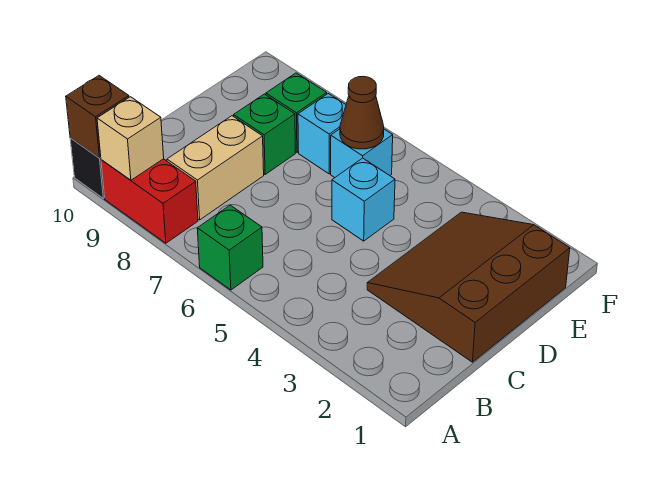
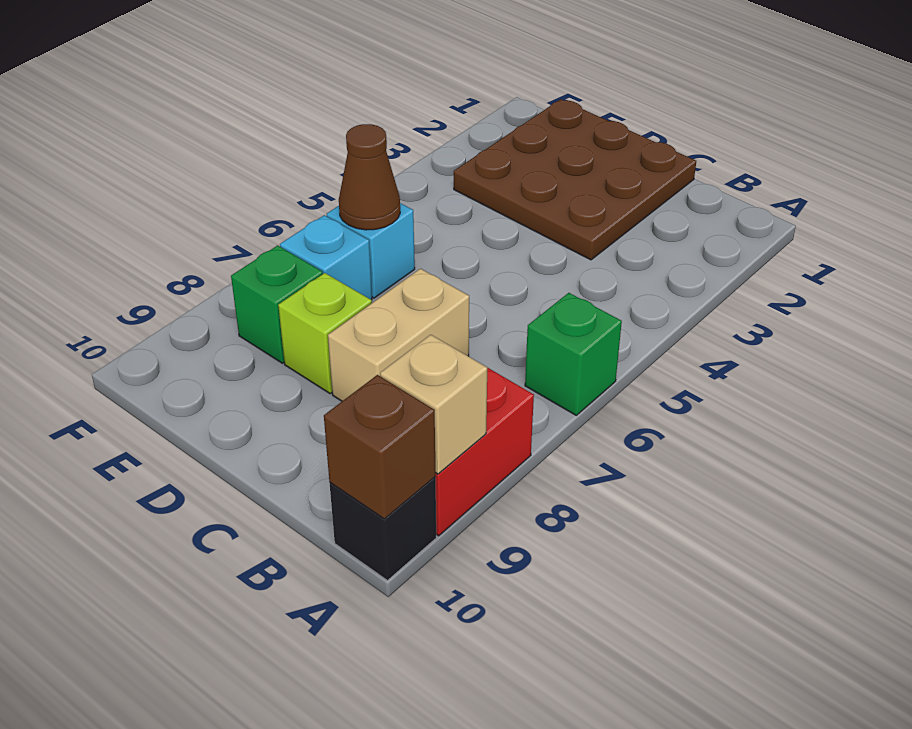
tan 1x2 brick [167,116,264,220] -> tan 1x2 brick turned to [328,269,469,401]
brown 3x3 slope [367,212,570,362] -> brown 3x3 plate [454,99,696,260]
cyan 1x1 brick [332,158,395,241] -> none
green 1x1 brick [234,94,295,174] -> lime 1x1 brick [278,273,372,393]

